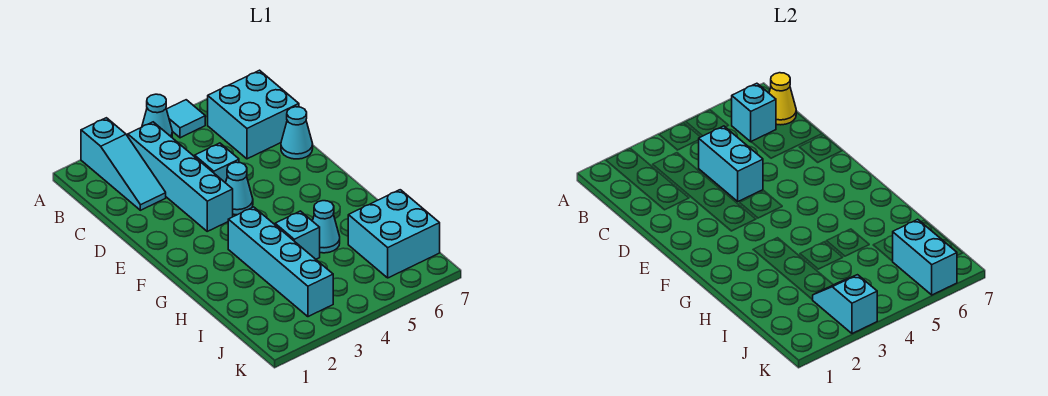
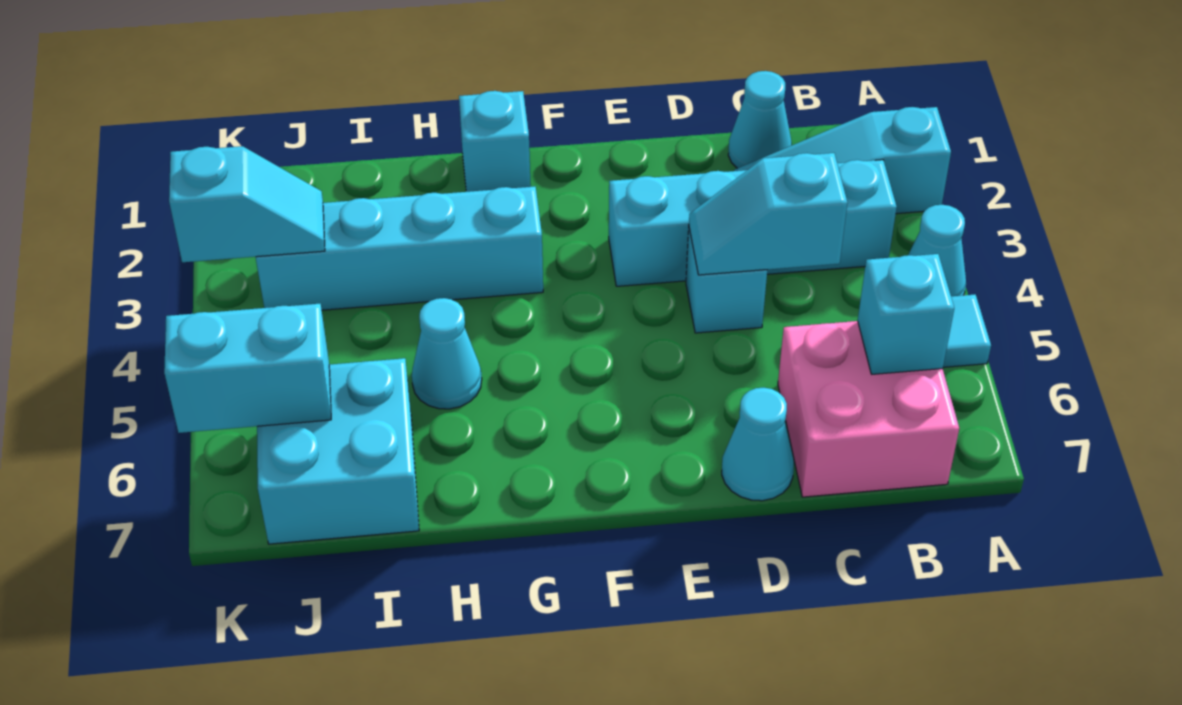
cyan 2x2 brick [208,70,299,159] -> pink 2x2 brick [778,321,959,497]
yellow 1x1 cone [769,73,796,125] -> none
cyan 1x2 brick [699,126,763,201] -> cyan 1x2 slope [689,153,847,275]
cyan 1x1 cone [226,162,253,215] -> cyan 1x1 cone moved to [728,71,792,168]
cyan 1x1 brick [275,211,320,259] -> cyan 1x1 brick moved to [459,91,531,192]

